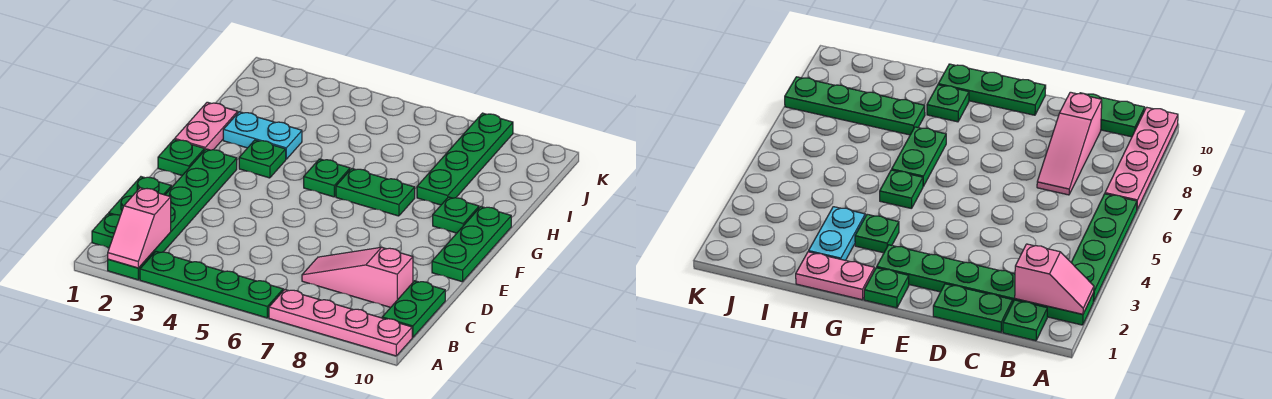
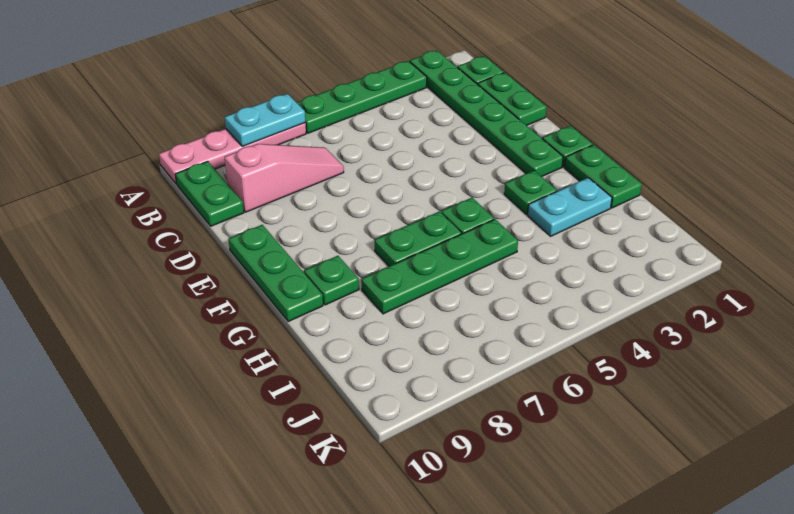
pink 1x2 slope [108,188,171,268] -> none
none -> cyan 1x2 plate [225,94,305,146]
pink 1x2 plate [175,102,238,150] -> green 1x2 plate [565,145,642,208]
green 1x4 plate [417,113,513,205] -> green 1x4 plate turned to [361,219,518,314]

